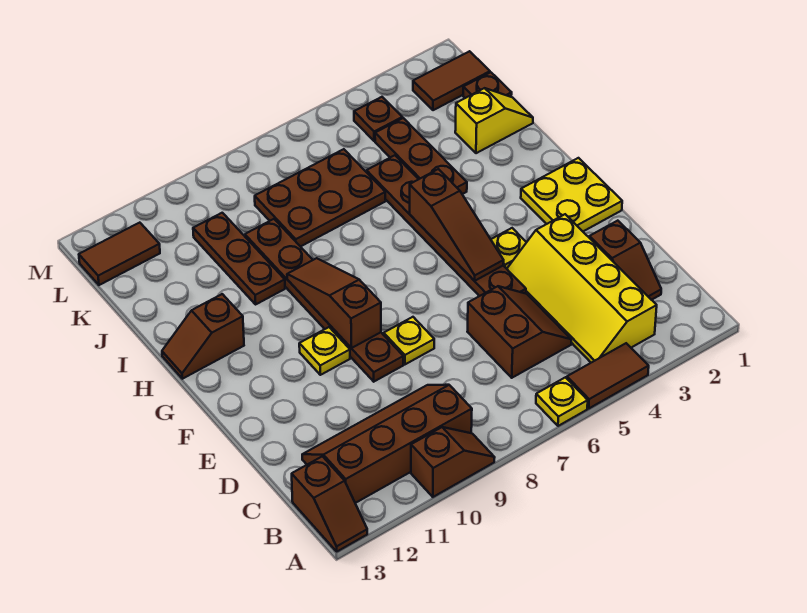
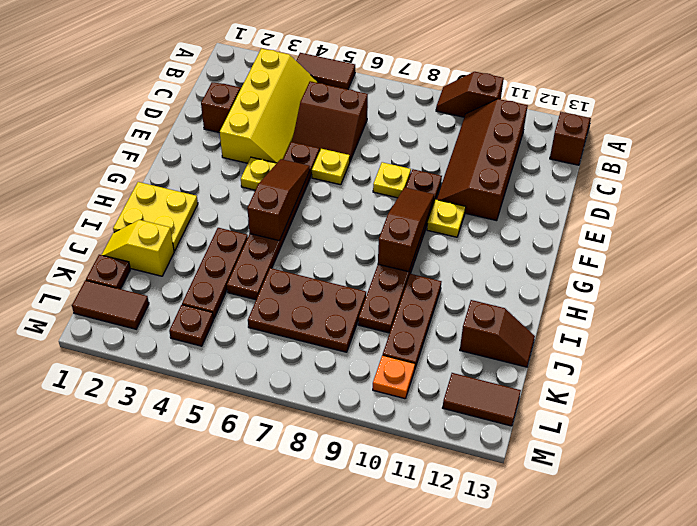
yellow 1x1 plate [536,377,588,426] -> yellow 1x1 plate moved to [312,149,350,185]
brown 2x4 slope [302,385,472,503] -> brown 2x4 slope turned to [436,99,528,221]
brown 2x2 slope [467,286,571,378] -> brown 2x2 slope turned to [292,81,368,161]
yellow 2x2 plate [521,158,622,231] -> yellow 2x2 plate moved to [113,182,198,251]
brown 1x3 slope [287,258,381,348] -> brown 1x3 slope turned to [378,187,434,272]
brown 1x2 slope [162,294,244,379] -> brown 1x2 slope moved to [460,300,535,367]
none -> orange 1x1 plate [373,355,415,399]

